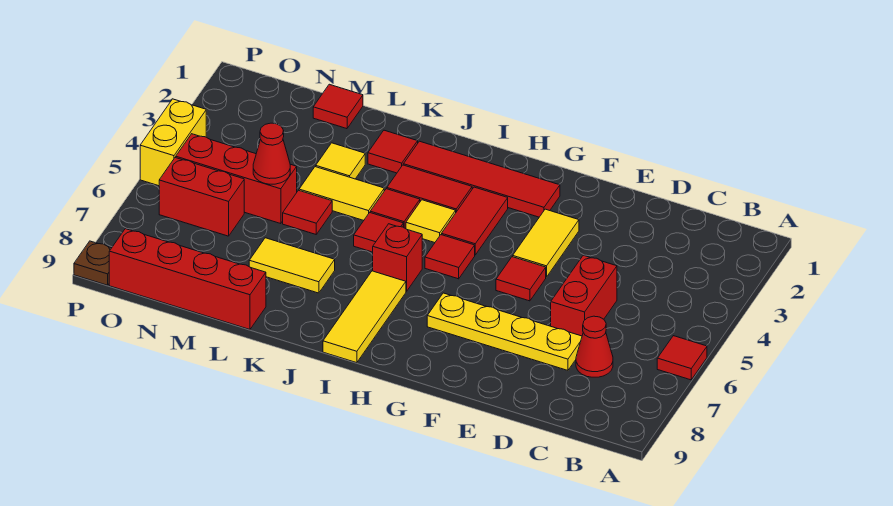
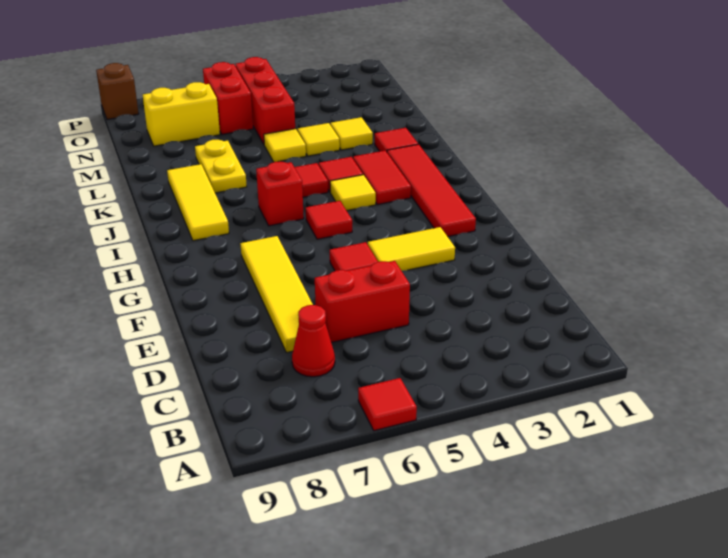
yellow 1x4 plate [427,293,582,370] -> yellow 1x4 tile [240,236,313,353]
red 1x2 tile [442,187,508,255] -> none
yellow 1x3 tile [323,271,406,363] -> yellow 1x3 tile turned to [167,164,229,241]
yellow 1x2 tile [299,167,384,220] -> yellow 1x1 tile [297,123,340,156]
yellow 1x2 tile [249,238,335,293] -> yellow 1x2 plate [195,140,247,193]
red 1x1 tile [283,190,332,234] -> yellow 1x1 tile [264,129,306,162]
red 1x4 brick [109,229,266,329] -> none
red 1x1 tile [313,84,363,129] -> none
red 1x1 cone [253,123,290,184] -> none
yellow 1x2 brick [140,99,206,186] -> yellow 1x2 brick moved to [143,82,220,146]
brown 1x1 plate [74,241,111,285] -> brown 1x1 brick [96,63,139,120]

